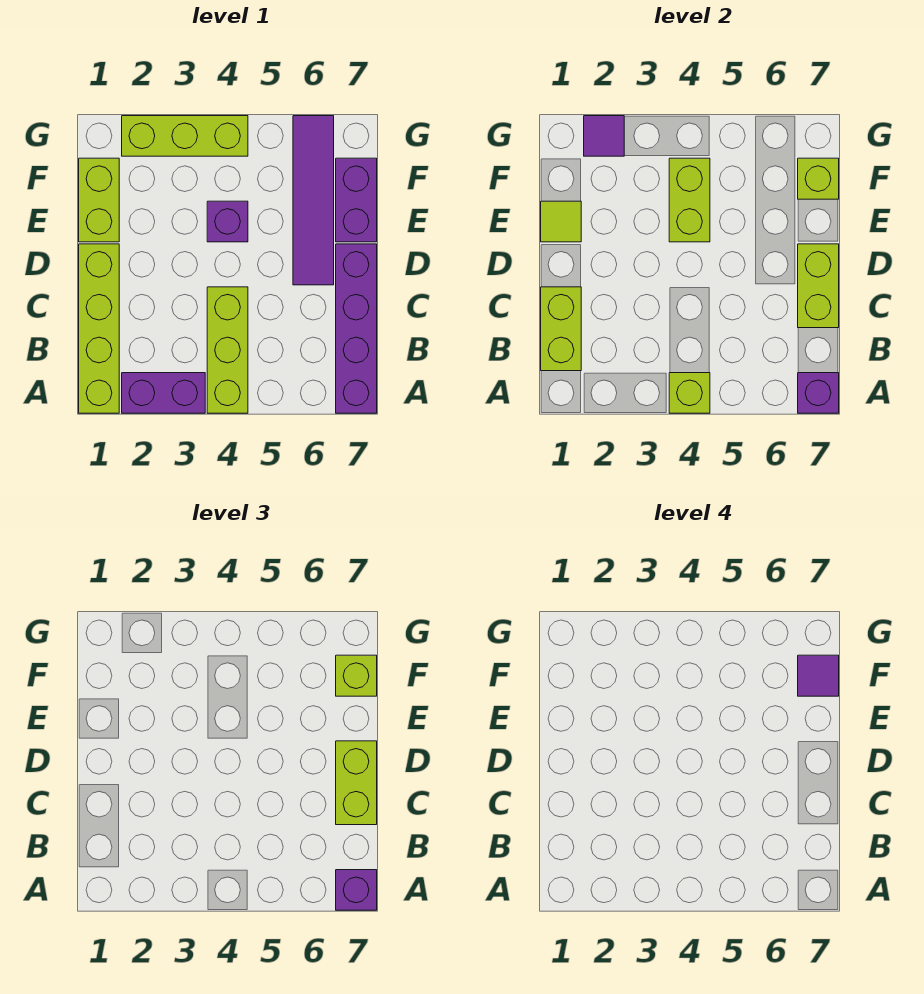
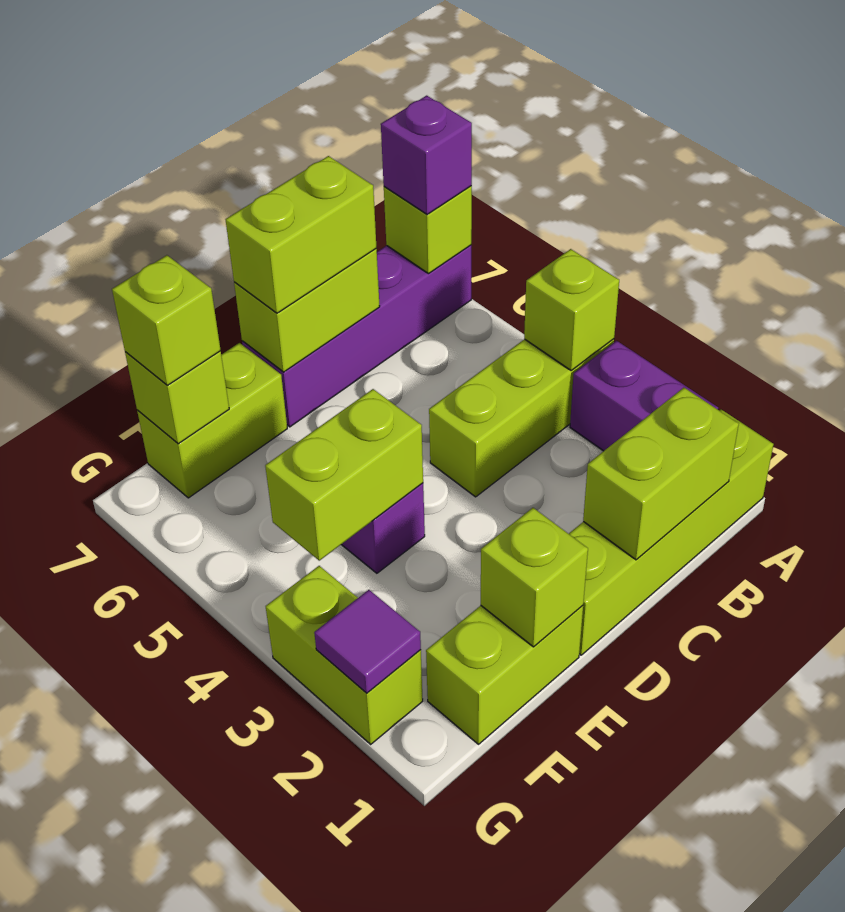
purple 1x1 brick [798,373,839,413] -> lime 1x1 brick [384,186,472,274]
purple 1x4 tile [293,116,334,285] -> none
lime 1x1 tile [541,201,581,242] -> lime 1x1 brick [481,508,588,647]
purple 1x2 brick [336,158,377,242] -> lime 1x2 brick [137,343,287,498]
purple 1x1 tile [798,655,839,696] -> none
lime 1x3 brick [122,116,248,156] -> lime 1x2 brick [266,566,423,744]

